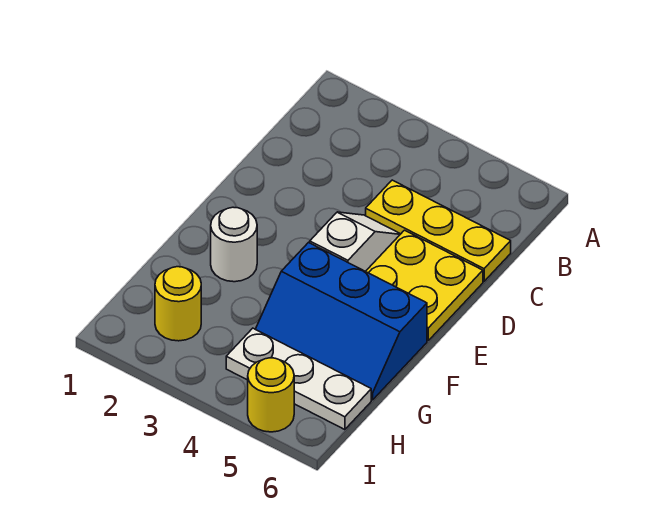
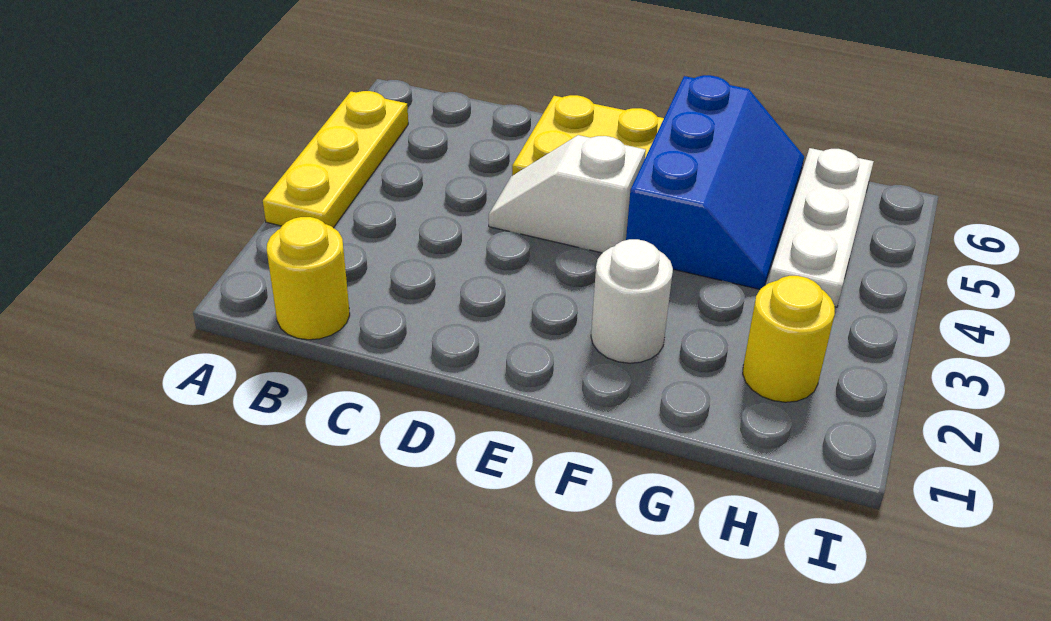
yellow 1x3 plate [366,180,511,281] -> yellow 1x3 plate moved to [263,91,408,228]
yellow 1x1 round brick [248,358,294,432] -> yellow 1x1 round brick moved to [267,217,350,340]

